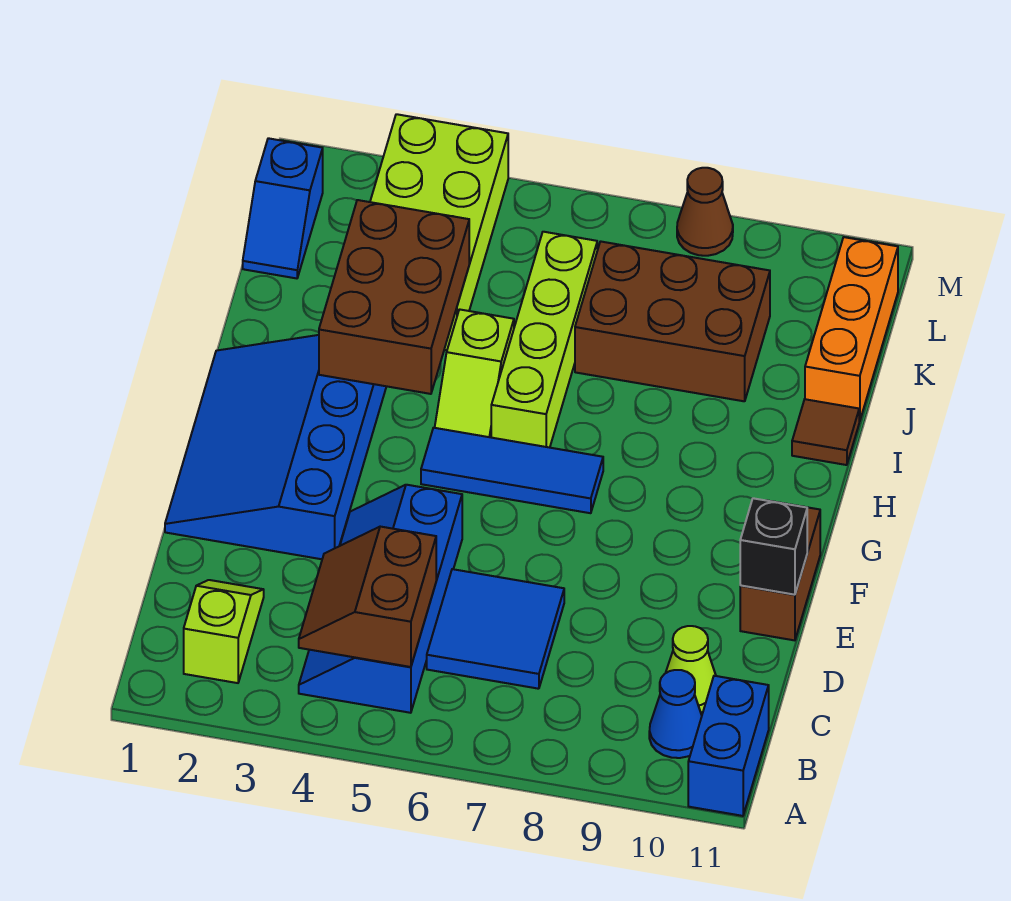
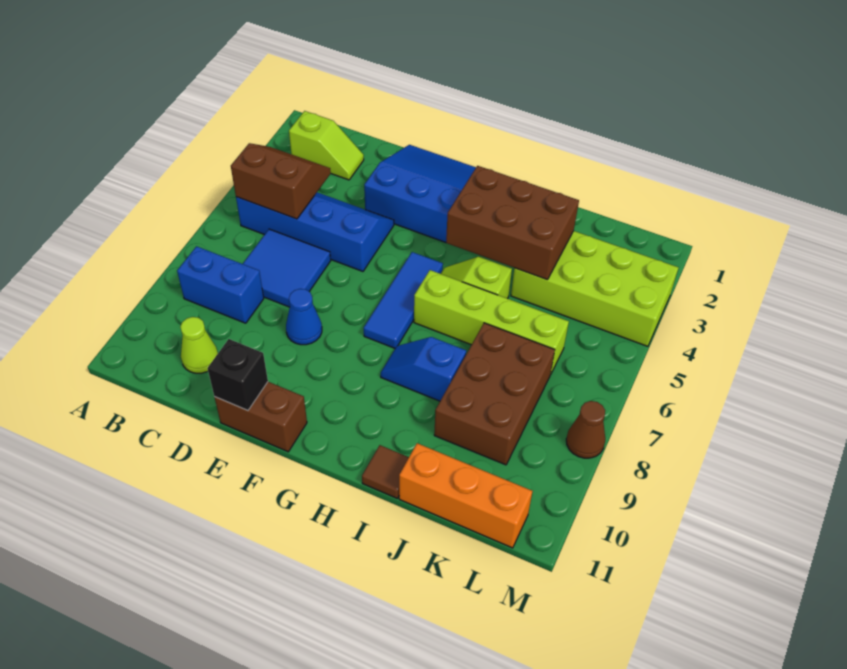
blue 1x2 brick [688,676,769,816] -> blue 1x2 brick moved to [177,246,264,323]
blue 1x1 cone [649,670,702,758] -> blue 1x1 cone moved to [286,289,322,345]
blue 1x2 slope [243,138,323,278] -> blue 1x2 slope moved to [381,337,466,401]

